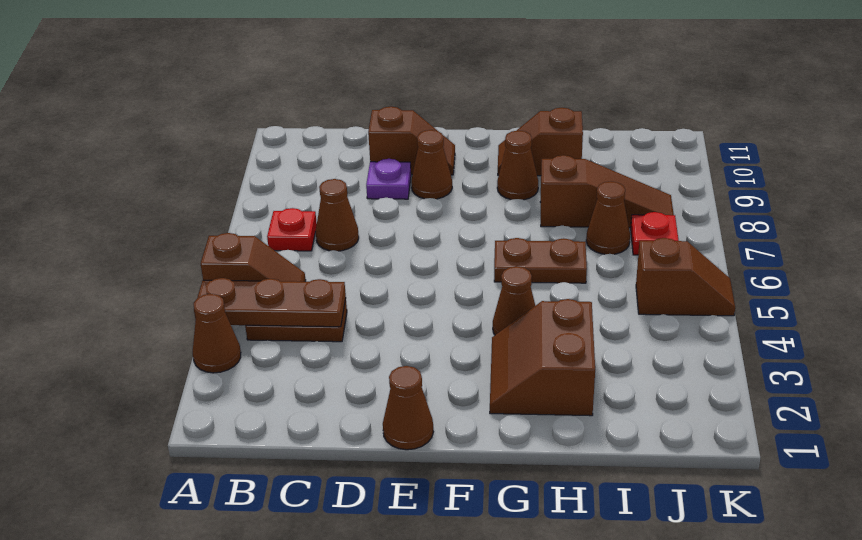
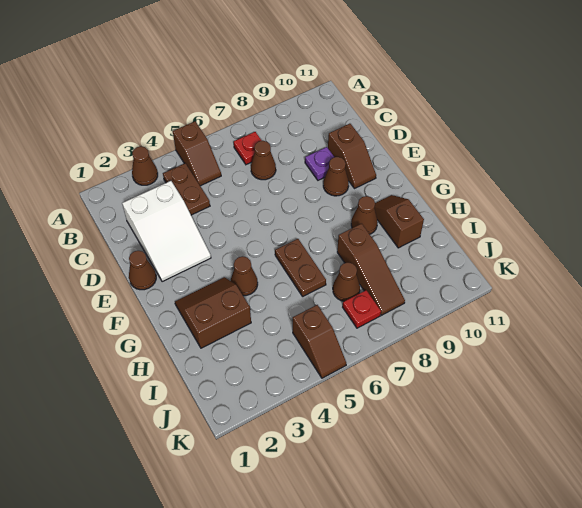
brown 1x3 plate [194,278,346,327] -> none
none -> white 2x3 slope [122,181,211,282]

